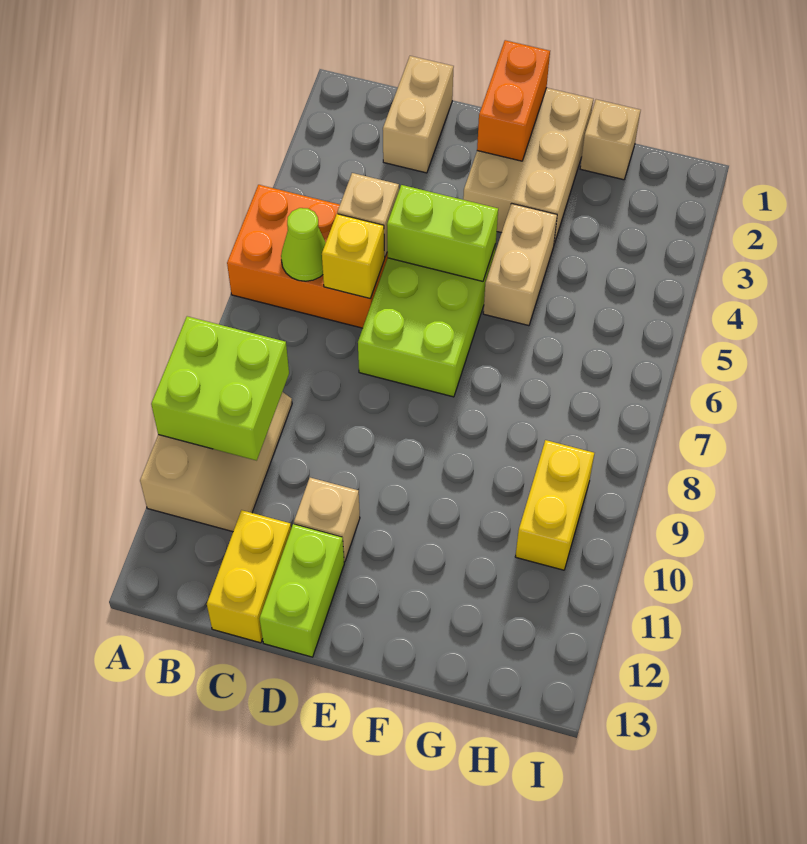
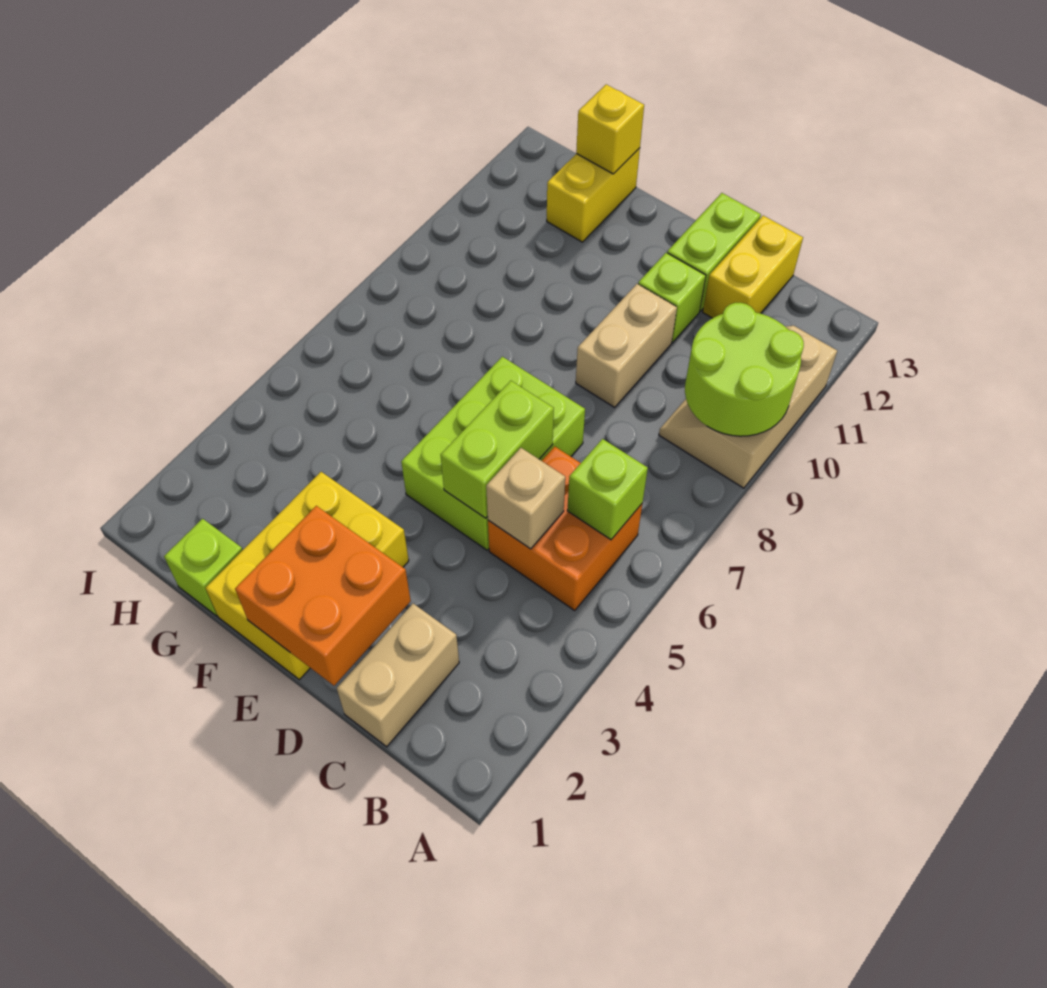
orange 2x3 brick [227,185,388,328] -> orange 2x2 brick [488,446,642,610]
lime 2x2 brick [151,316,289,460] -> lime 2x2 round brick [685,303,804,436]
lime 1x1 cone [281,208,326,281] -> lime 1x1 brick [567,439,648,540]
yellow 1x1 brick [322,214,385,298] -> yellow 1x1 brick moved to [576,84,644,174]
lime 1x2 brick [387,185,498,281] -> lime 1x2 brick turned to [441,381,554,518]
tan 1x1 brick [294,478,360,562] -> lime 1x1 brick [638,253,706,342]
tan 2x3 brick [463,88,593,244] -> yellow 2x3 brick [206,472,409,680]
orange 1x2 brick [477,40,550,161] -> orange 2x2 brick [235,506,411,686]
tan 1x2 brick [483,203,557,326] -> tan 1x2 brick moved to [576,284,677,407]
tan 1x1 brick [580,99,641,180] -> lime 1x1 brick [164,519,243,616]
yellow 1x2 brick [515,440,594,570] -> yellow 1x2 brick moved to [547,148,640,242]

